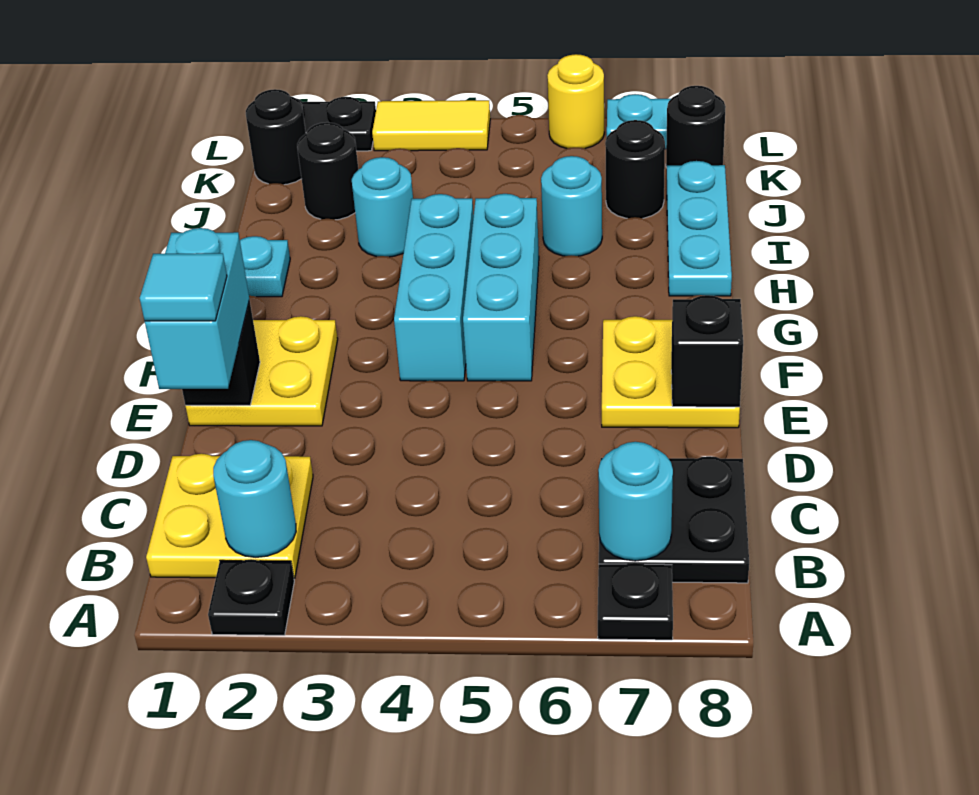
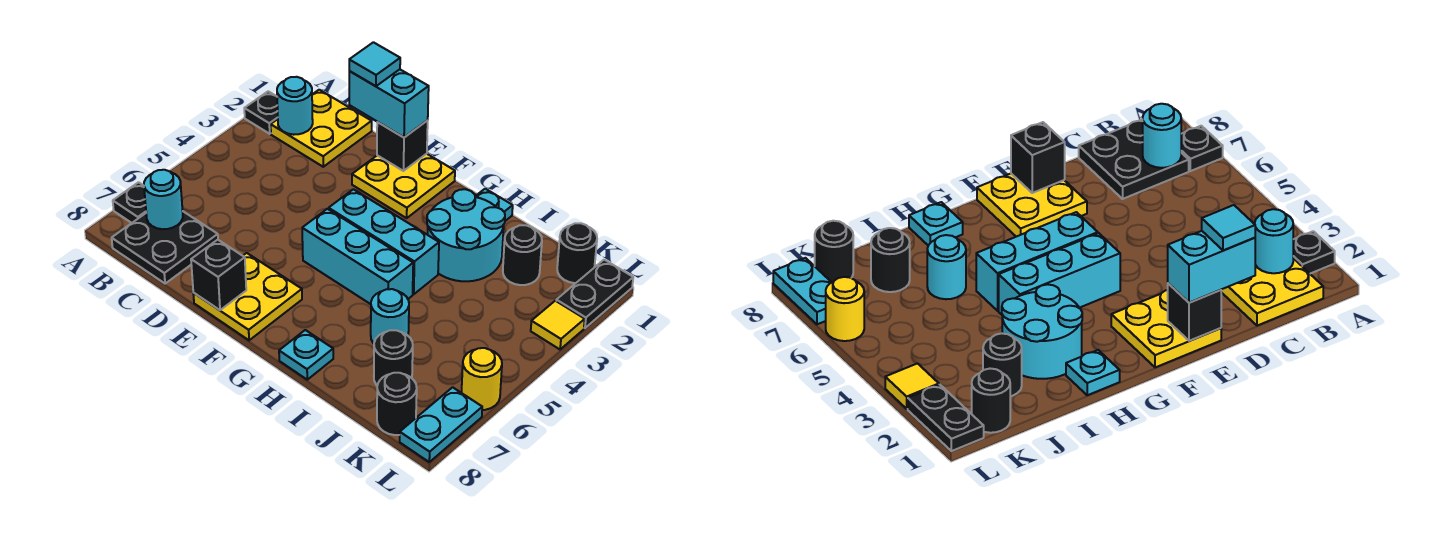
cyan 1x3 plate [667,161,732,296] -> cyan 1x1 plate [279,330,333,380]
cyan 1x1 round brick [352,157,413,257] -> cyan 2x2 round brick [427,189,505,281]
yellow 1x2 tile [372,100,490,151] -> yellow 1x1 tile [531,301,585,349]

